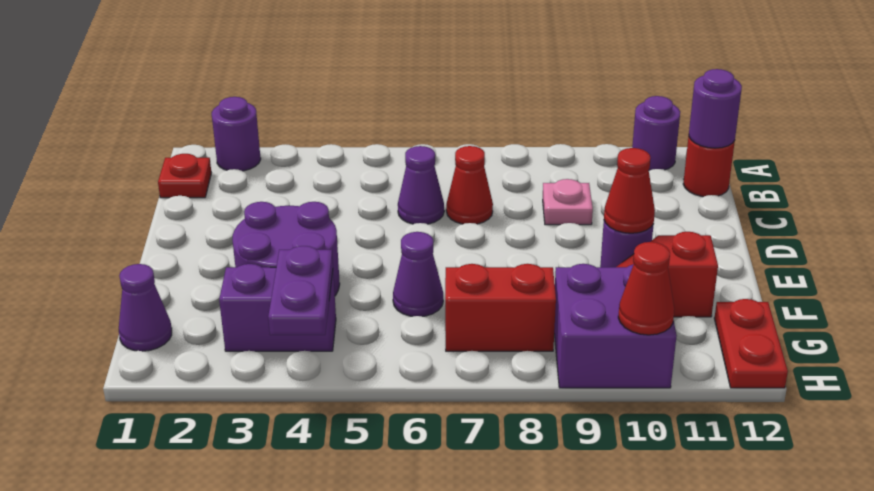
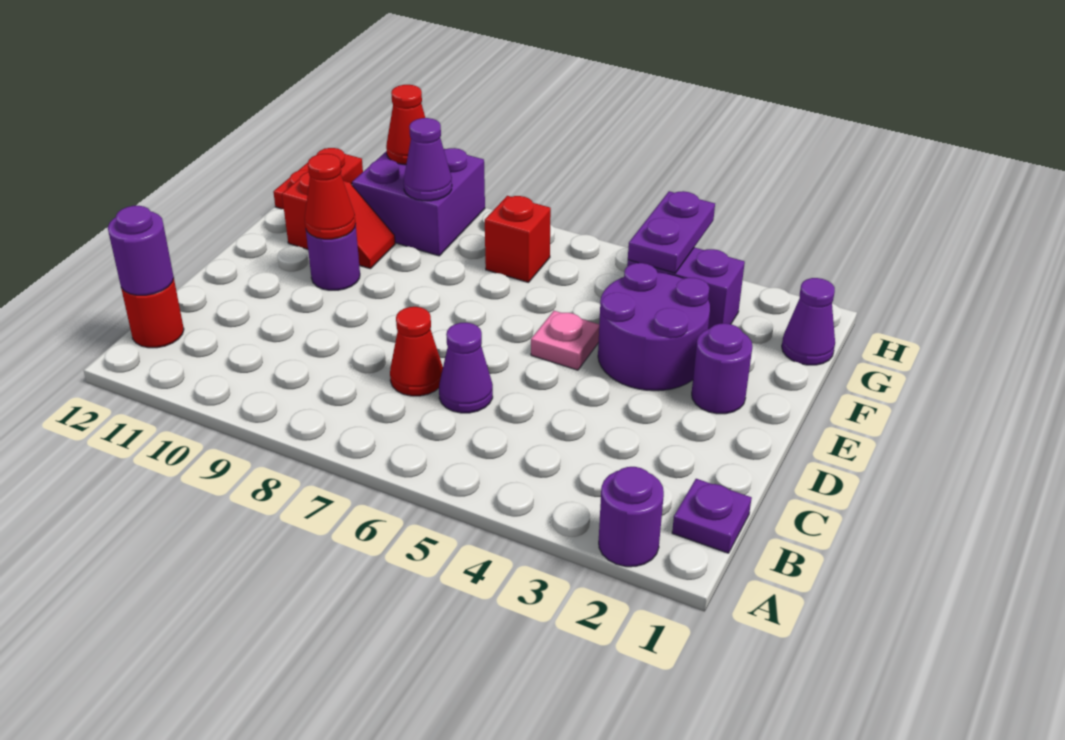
purple 1x1 round brick [632,96,680,171] -> purple 1x1 round brick moved to [692,323,752,414]
red 1x1 plate [158,154,211,198] -> purple 1x1 plate [672,479,752,553]
pink 1x1 plate [543,179,593,225] -> pink 1x1 plate moved to [531,311,599,370]
purple 1x1 cone [393,232,443,316] -> purple 1x1 cone moved to [404,118,452,201]
red 1x2 brick [445,264,556,351] -> red 1x1 brick [485,196,551,283]

